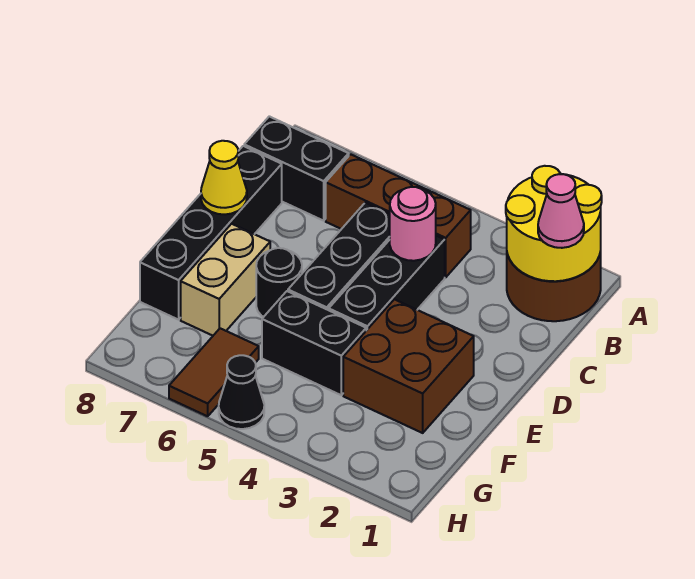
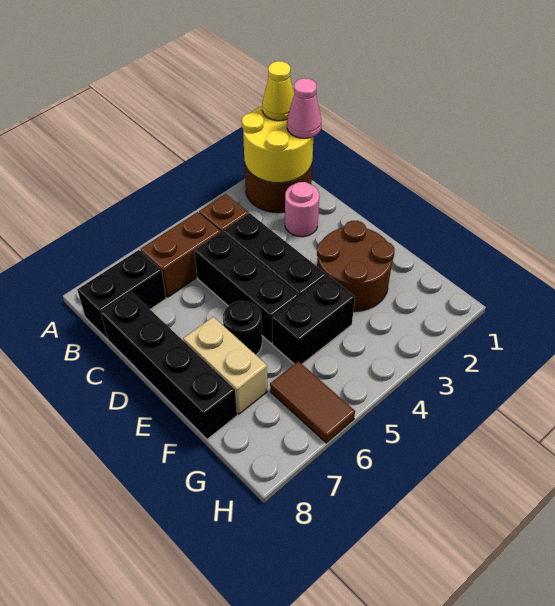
pink 1x1 round brick [390,187,436,261] -> pink 1x1 round brick moved to [285,182,319,237]
yellow 1x1 cone [201,141,247,214] -> yellow 1x1 cone moved to [262,61,294,121]
brown 2x2 brick [343,299,474,433] -> brown 2x2 round brick [317,221,395,312]
black 1x1 cone [219,355,264,429] -> none

